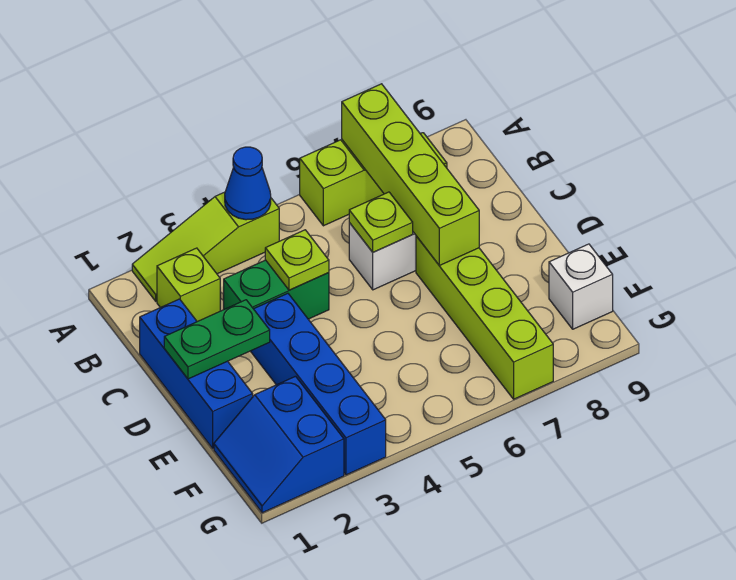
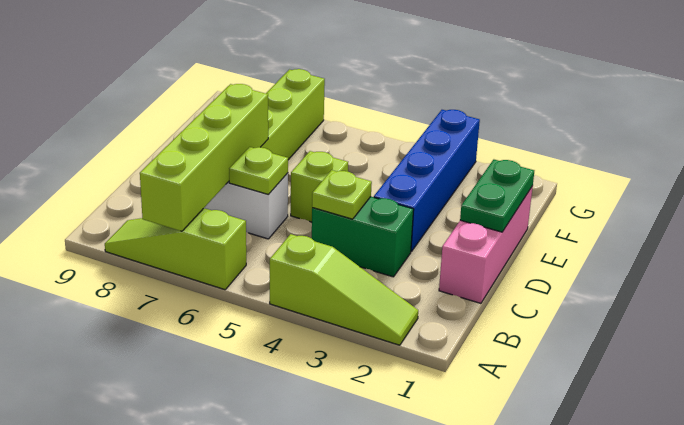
blue 1x1 cone [225,147,271,220] -> none
lime 1x1 brick [157,248,220,322] -> lime 1x1 brick moved to [291,151,348,222]
blue 1x3 brick [140,299,253,448] -> pink 1x3 brick [439,186,533,303]
green 1x2 plate [164,300,270,379] -> green 1x2 plate turned to [460,160,534,232]
blue 2x2 slope [214,376,344,513] -> none
white 1x1 brick [549,244,613,329] -> none

